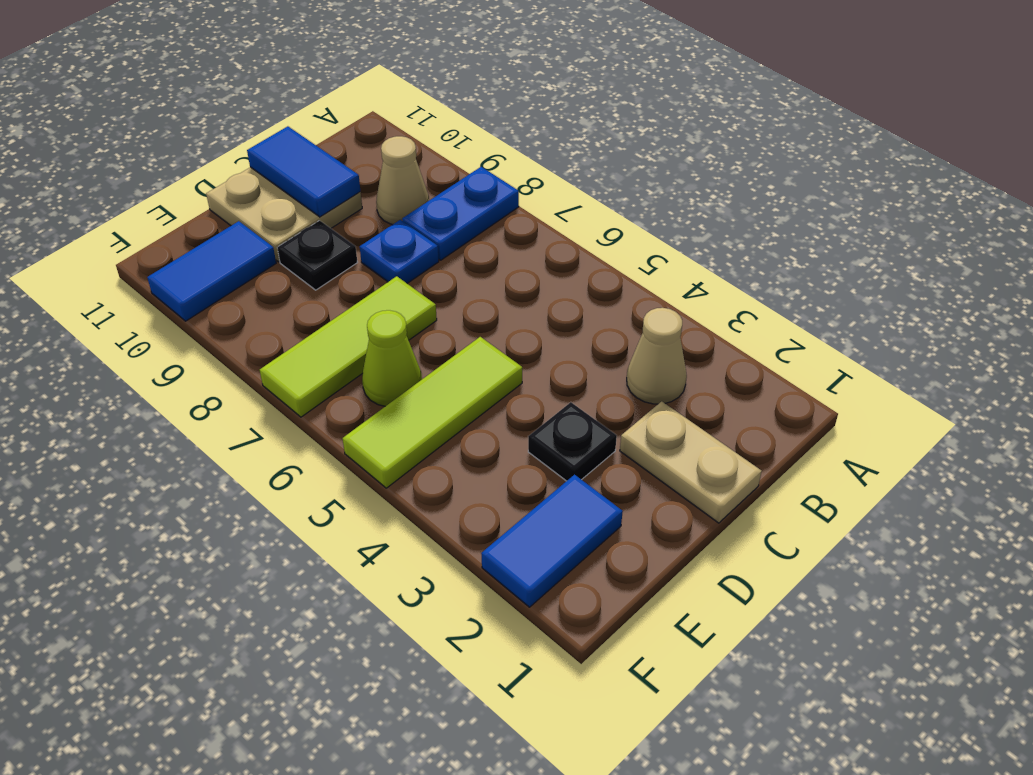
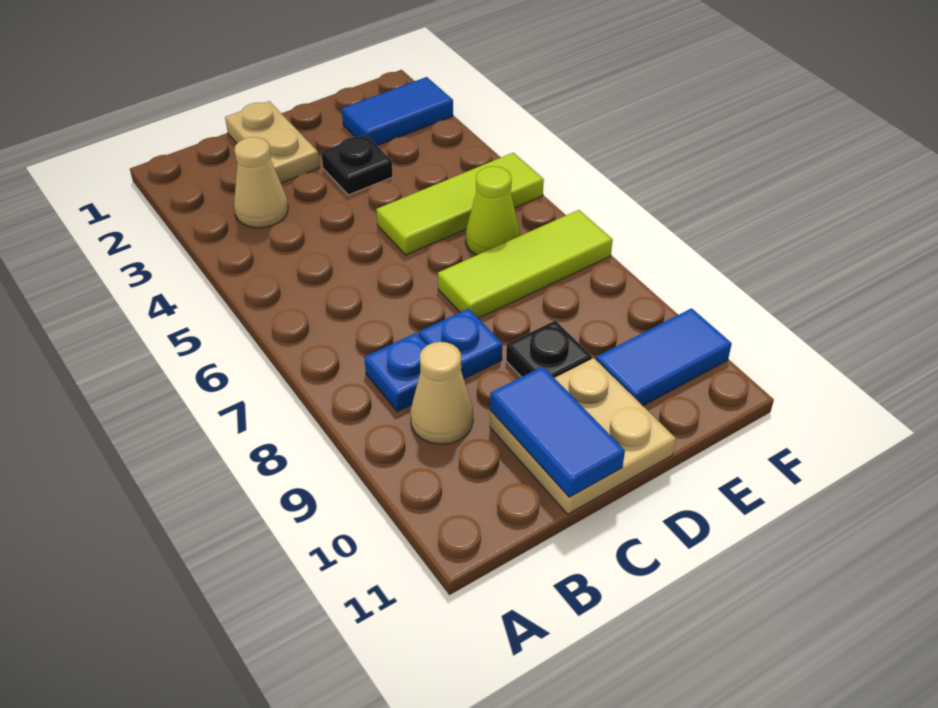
blue 1x2 plate [402,167,519,260] -> blue 1x1 plate [364,333,427,411]

